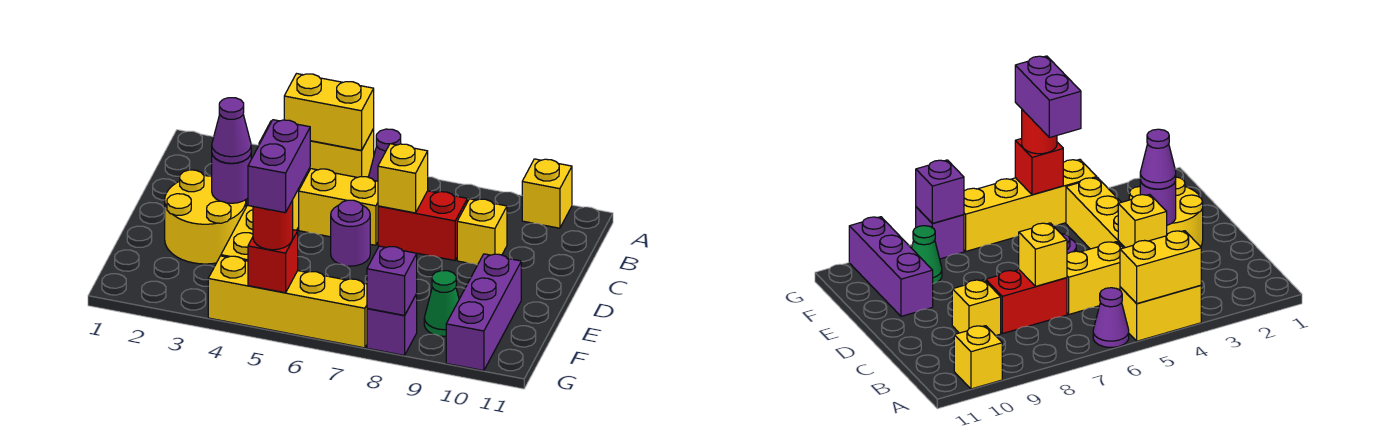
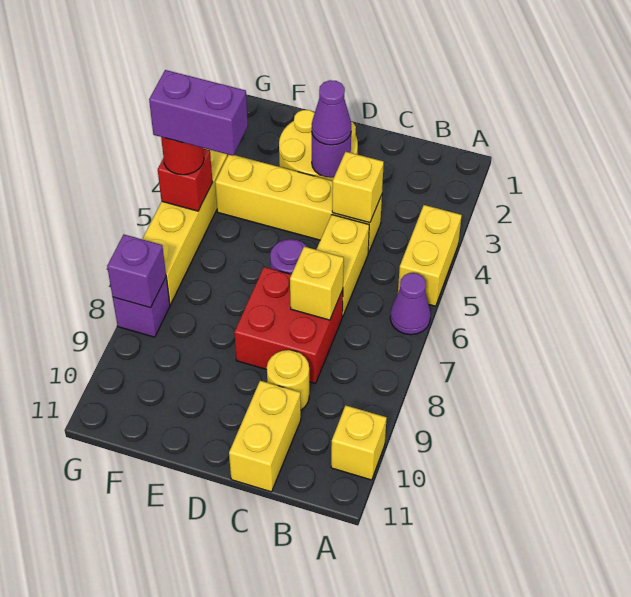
yellow 1x2 brick [284,74,374,150] -> yellow 1x2 brick moved to [229,381,301,492]
red 1x2 brick [378,191,467,260] -> red 2x2 brick [234,267,343,384]
yellow 1x1 brick [457,199,507,265] -> yellow 1x1 round brick [267,350,309,410]
purple 1x3 brick [446,254,521,371] -> none
green 1x1 cone [424,271,459,336] -> none

